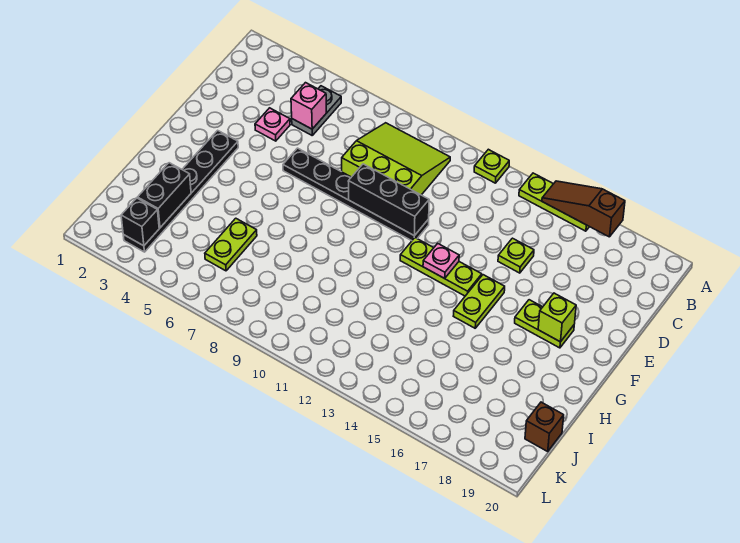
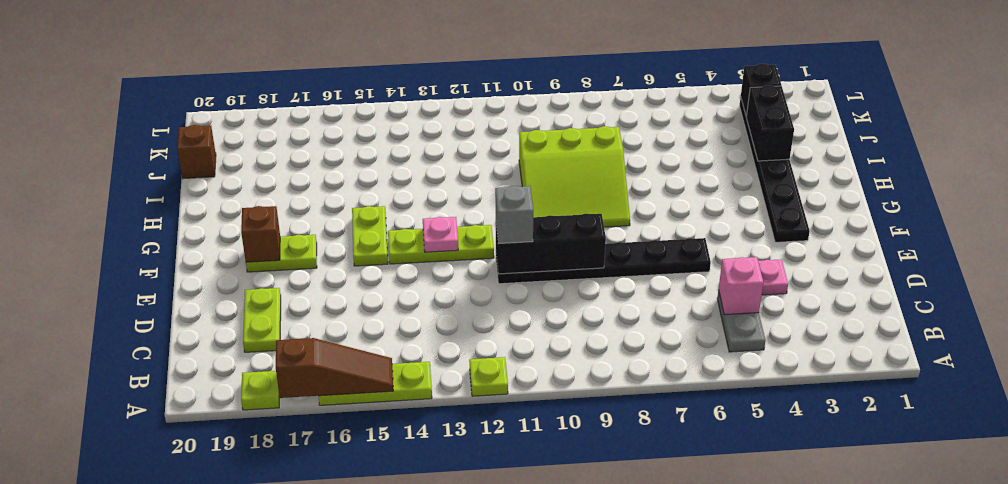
lime 3x3 slope [342,123,450,195] -> lime 3x3 slope moved to [519,126,630,227]
lime 1x1 plate [498,238,534,273] -> lime 1x1 plate moved to [241,371,279,410]
none -> grey 1x1 brick [495,186,534,244]
lime 1x1 brick [538,293,576,342] -> brown 1x1 brick [241,206,280,262]
lime 1x2 plate [205,218,257,271] -> lime 1x2 plate moved to [243,288,281,352]

